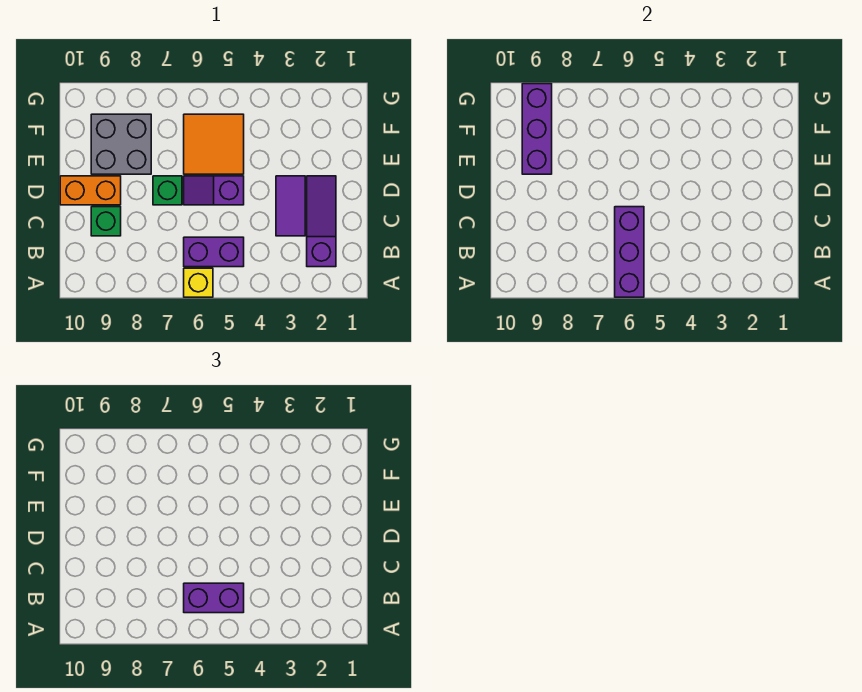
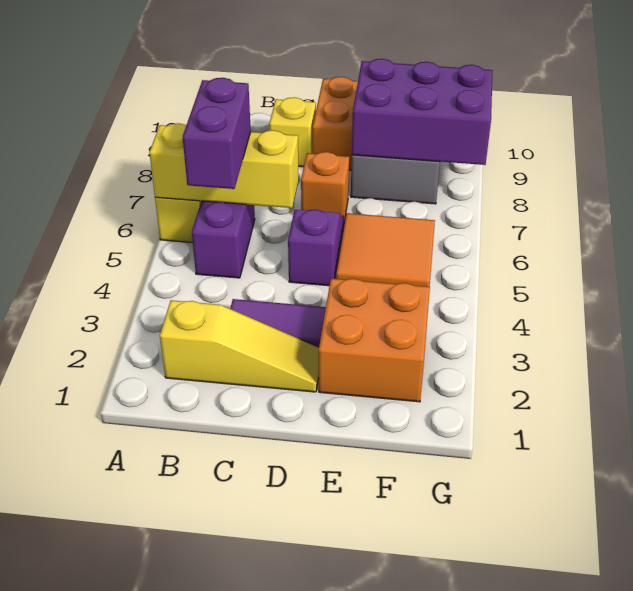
purple 1x3 brick [615,207,644,297] -> yellow 1x3 brick [149,123,299,208]
purple 1x3 slope [307,176,336,267] -> yellow 1x3 slope [160,300,319,392]
green 1x1 brick [91,207,121,236] -> yellow 1x1 brick [269,97,316,167]
green 1x1 brick [153,176,182,205] -> orange 1x1 brick [301,152,349,222]
none -> orange 2x2 brick [319,278,430,402]
purple 1x3 brick [522,84,552,174] -> purple 2x3 brick [352,59,493,165]

